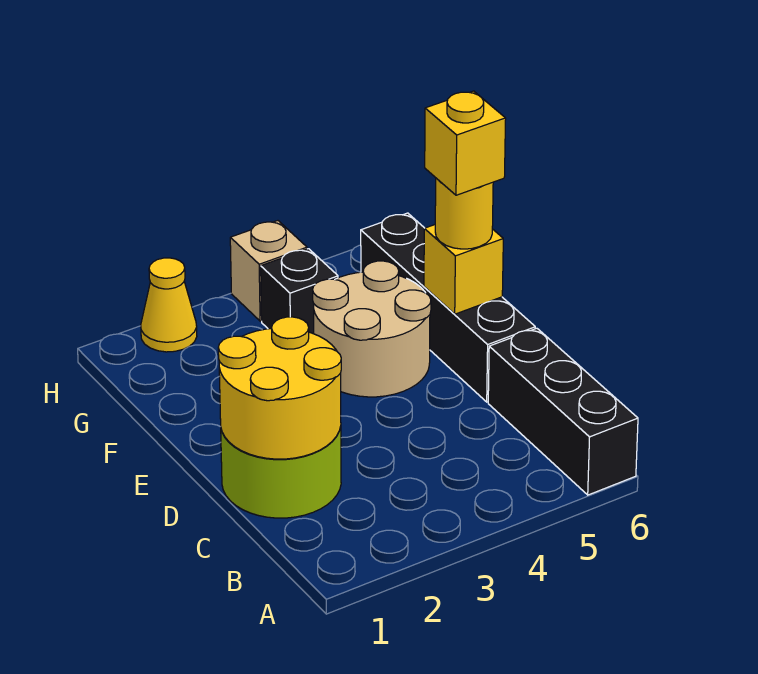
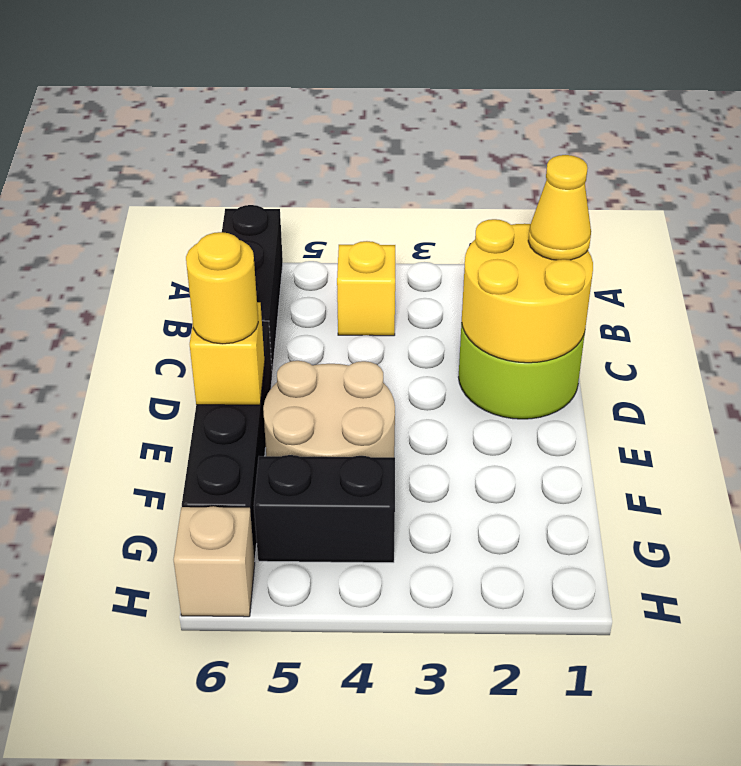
yellow 1x1 brick [425,91,506,195] -> yellow 1x1 brick moved to [337,241,395,336]
black 1x1 brick [261,249,338,334] -> black 1x2 brick [254,455,395,563]
yellow 1x1 cone [141,258,197,352] -> yellow 1x1 cone moved to [528,155,591,260]
tan 1x1 brick [230,221,307,321] -> tan 1x1 brick moved to [174,506,255,617]

